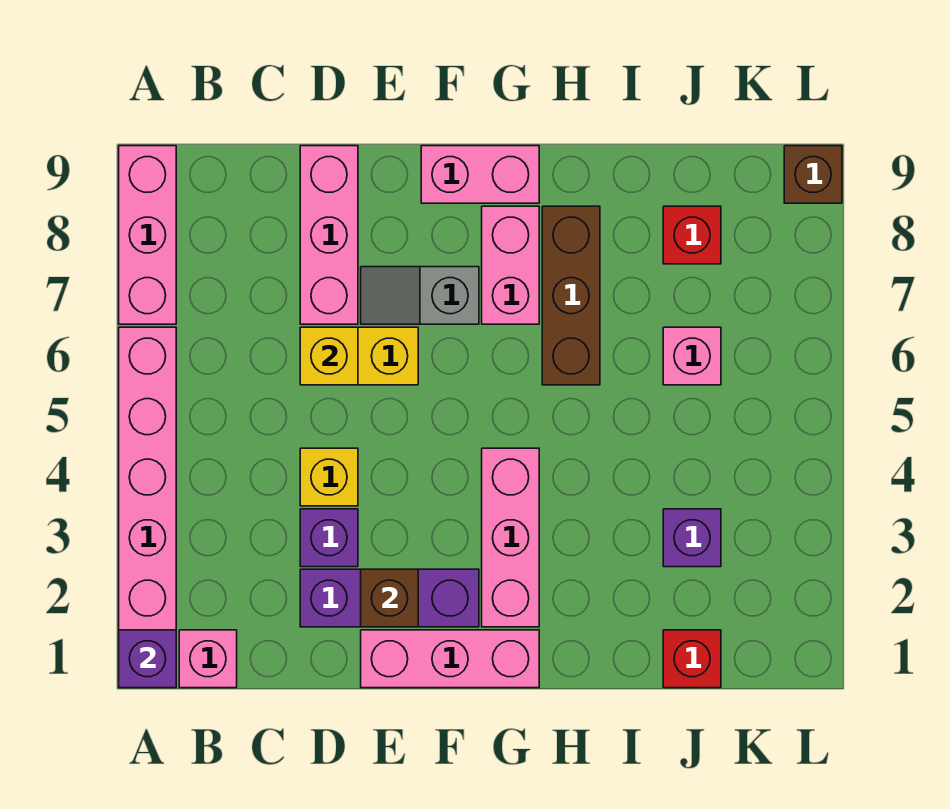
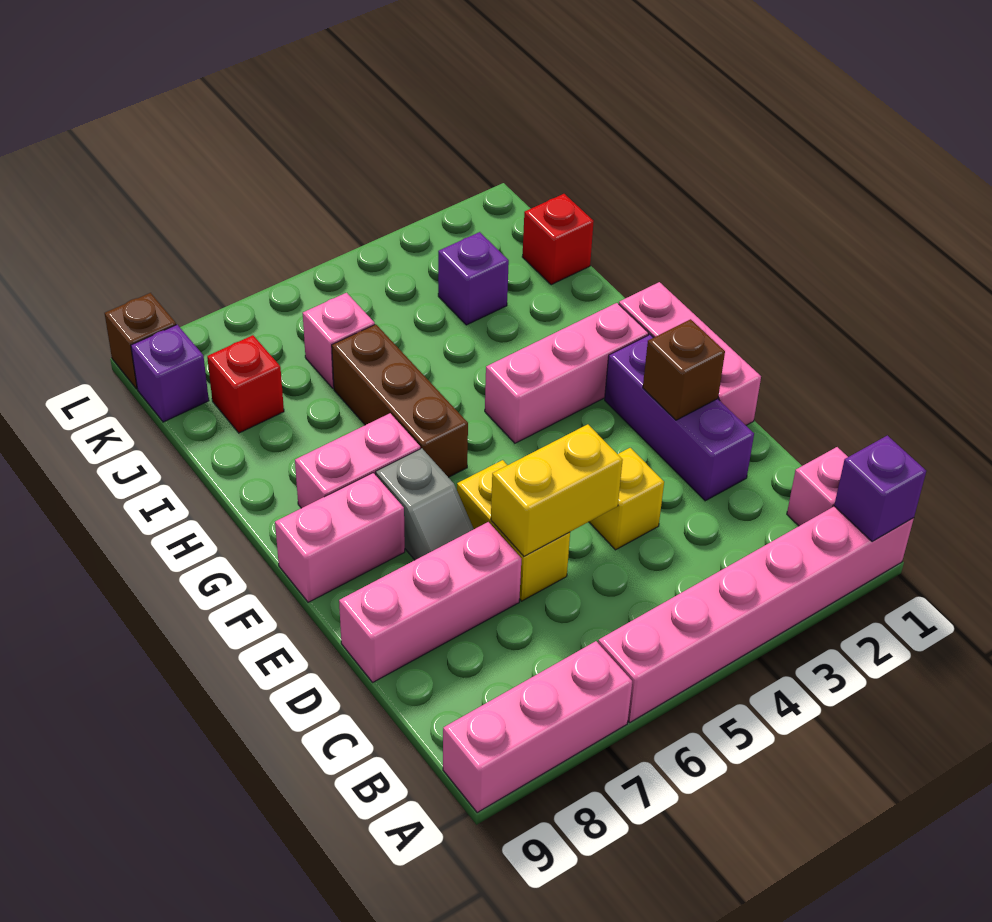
purple 1x1 brick [300,509,358,567] -> purple 1x1 brick moved to [131,325,209,422]
yellow 1x1 brick [300,327,358,385] -> yellow 1x2 brick [491,424,623,556]
pink 1x2 brick [421,146,539,203] -> pink 1x2 brick turned to [275,473,405,602]
brown 1x3 brick [542,206,600,385] -> brown 1x3 brick turned to [332,324,468,477]

